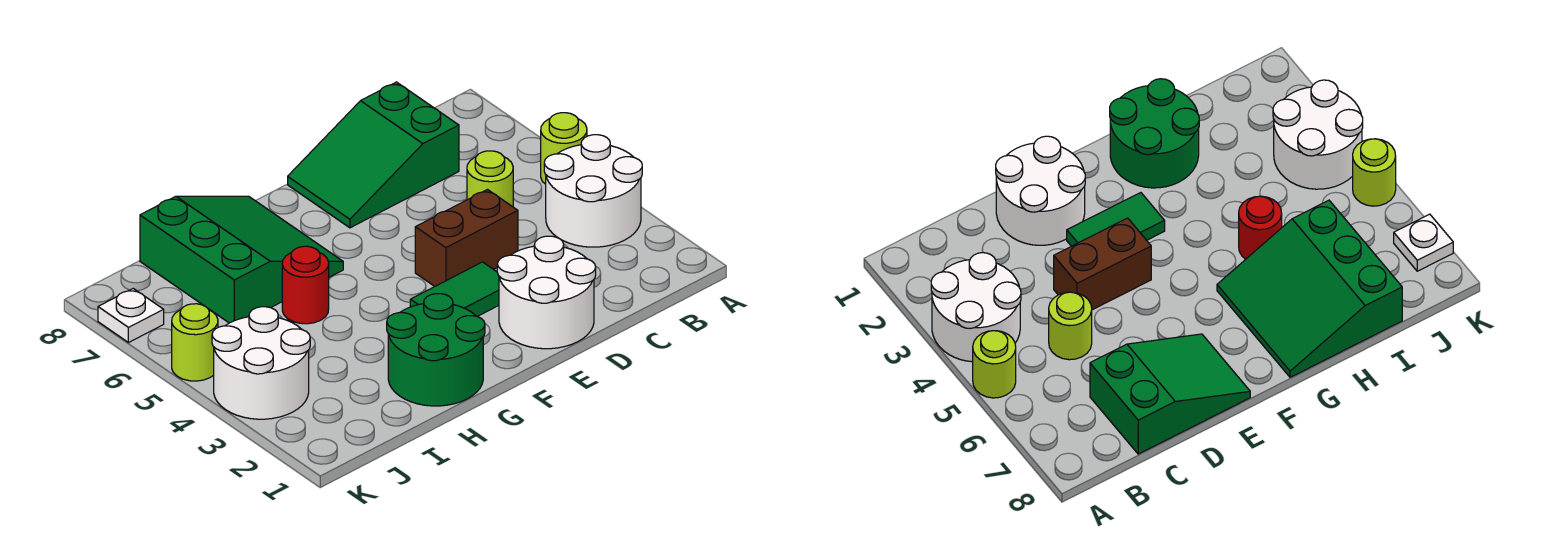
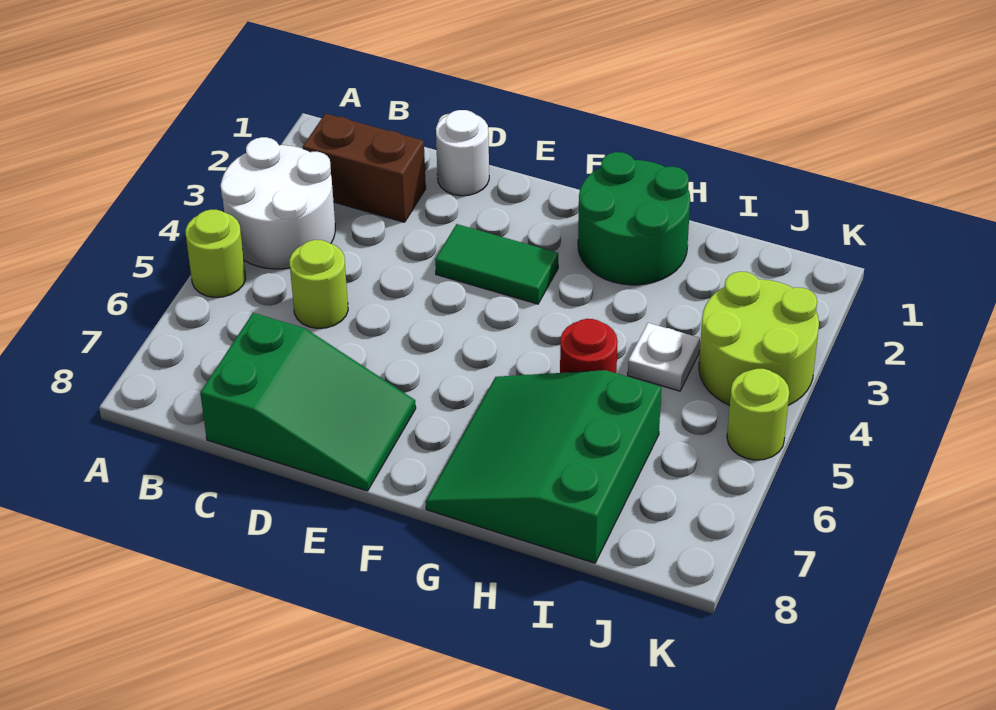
white 2x2 round brick [497,236,596,349] -> white 1x1 round brick [436,110,489,196]
brown 1x2 brick [415,190,518,286] -> brown 1x2 brick moved to [303,113,426,222]
white 2x2 round brick [212,307,310,419] -> lime 2x2 round brick [699,272,819,405]
white 1x1 plate [98,289,164,343] -> white 1x1 plate moved to [628,323,700,391]

